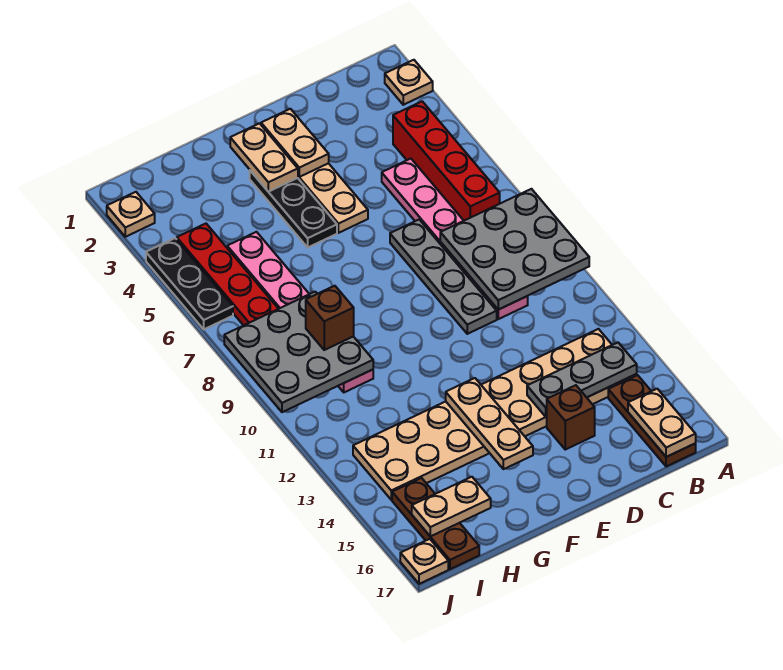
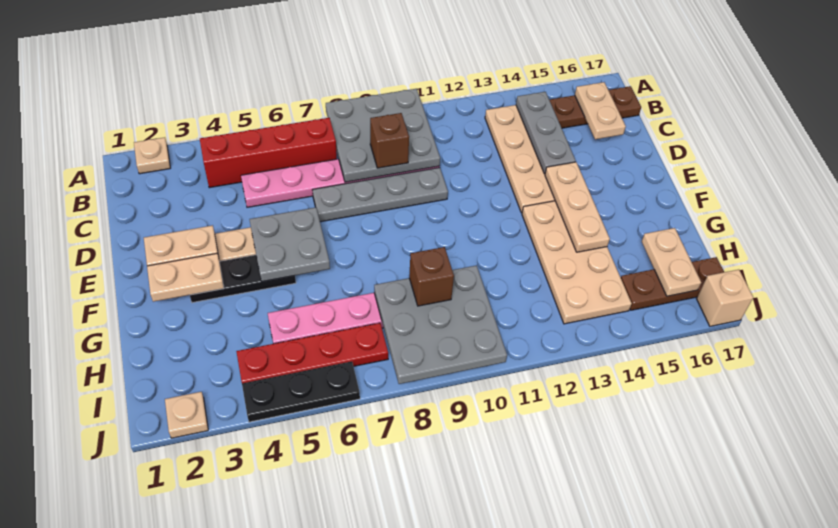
tan 1x2 plate [628,389,696,457] -> tan 1x2 plate turned to [575,82,626,139]
brown 1x1 brick [547,385,595,450] -> brown 1x1 brick moved to [370,113,409,168]
none -> grey 2x2 plate [250,207,330,282]
tan 1x3 plate [446,378,533,469] -> tan 1x3 plate turned to [545,162,610,252]
tan 1x1 plate [400,539,448,584] -> tan 1x1 brick [697,270,753,326]

